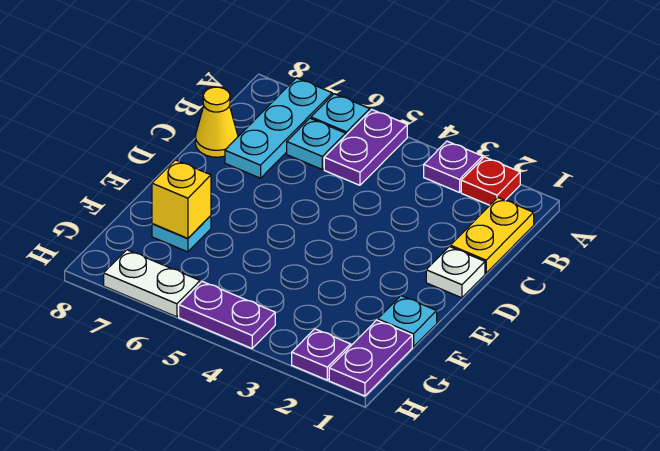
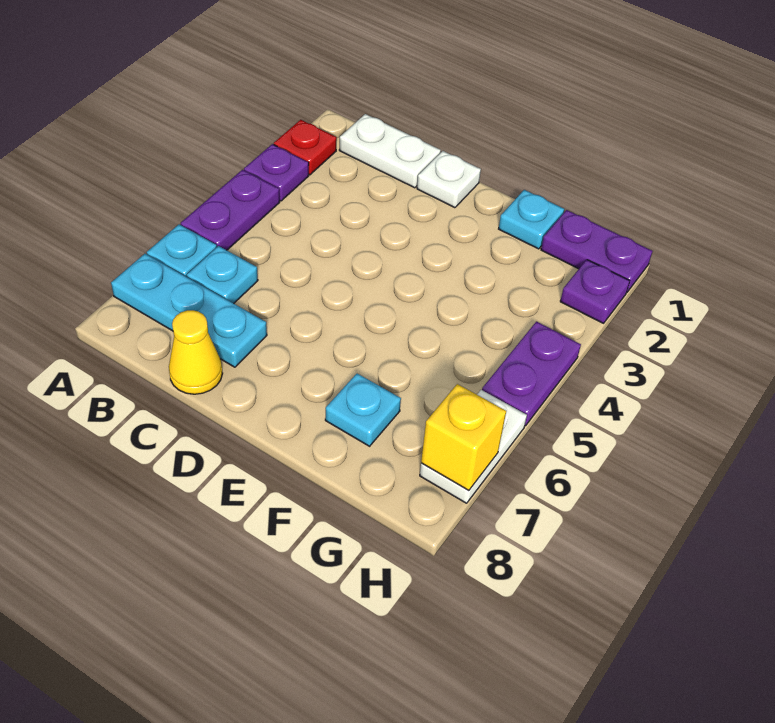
purple 1x2 plate [324,109,407,185] -> purple 1x2 plate turned to [181,170,280,250]
yellow 1x2 plate [450,198,534,273] -> white 1x2 plate [339,114,441,188]
yellow 1x1 brick [152,160,211,239] -> yellow 1x1 brick moved to [421,384,506,491]

